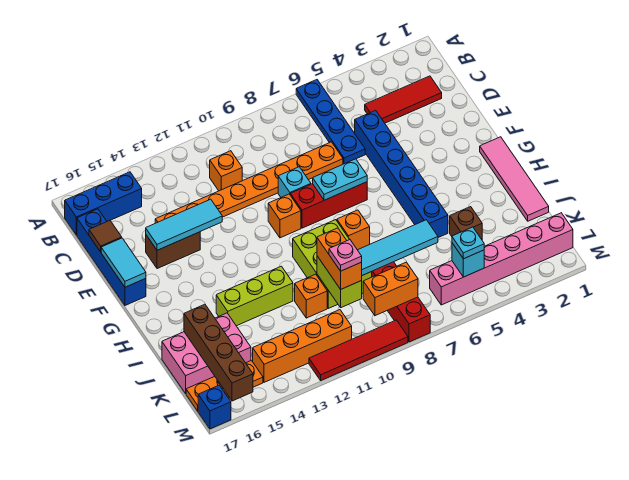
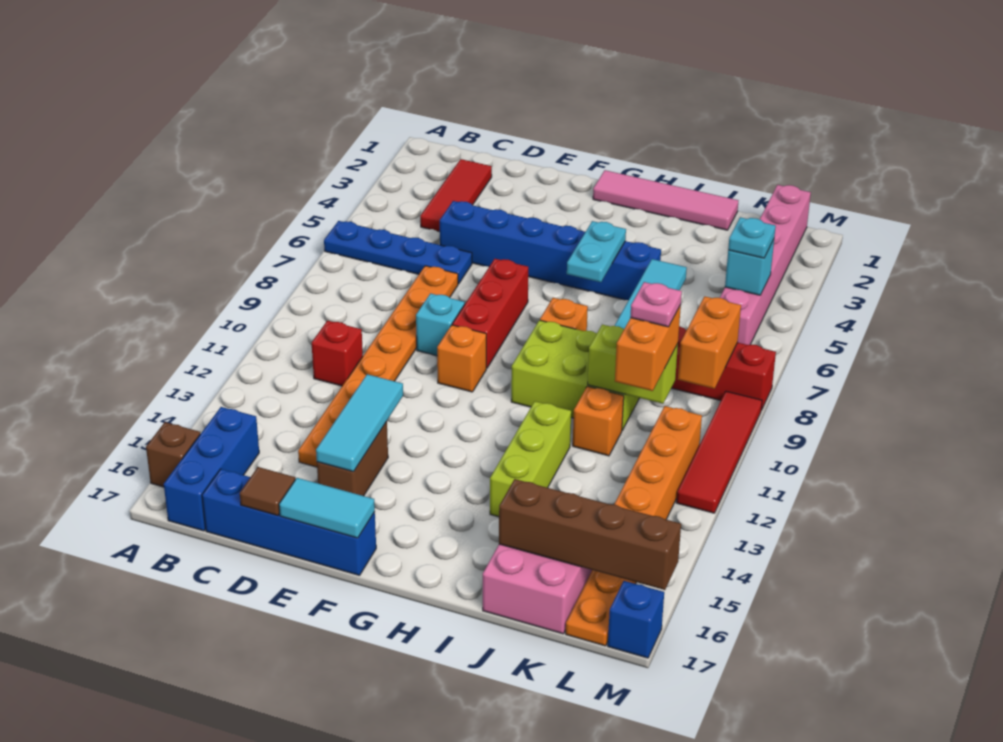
orange 1x1 brick [210,151,242,191] -> red 1x1 brick [312,321,363,386]
cyan 1x2 plate [313,159,367,200] -> cyan 1x2 plate moved to [567,221,626,282]
brown 1x1 brick [450,207,482,239] -> brown 1x1 brick moved to [146,422,200,487]
orange 1x2 brick [317,228,362,289] -> orange 1x2 brick turned to [615,305,681,391]

